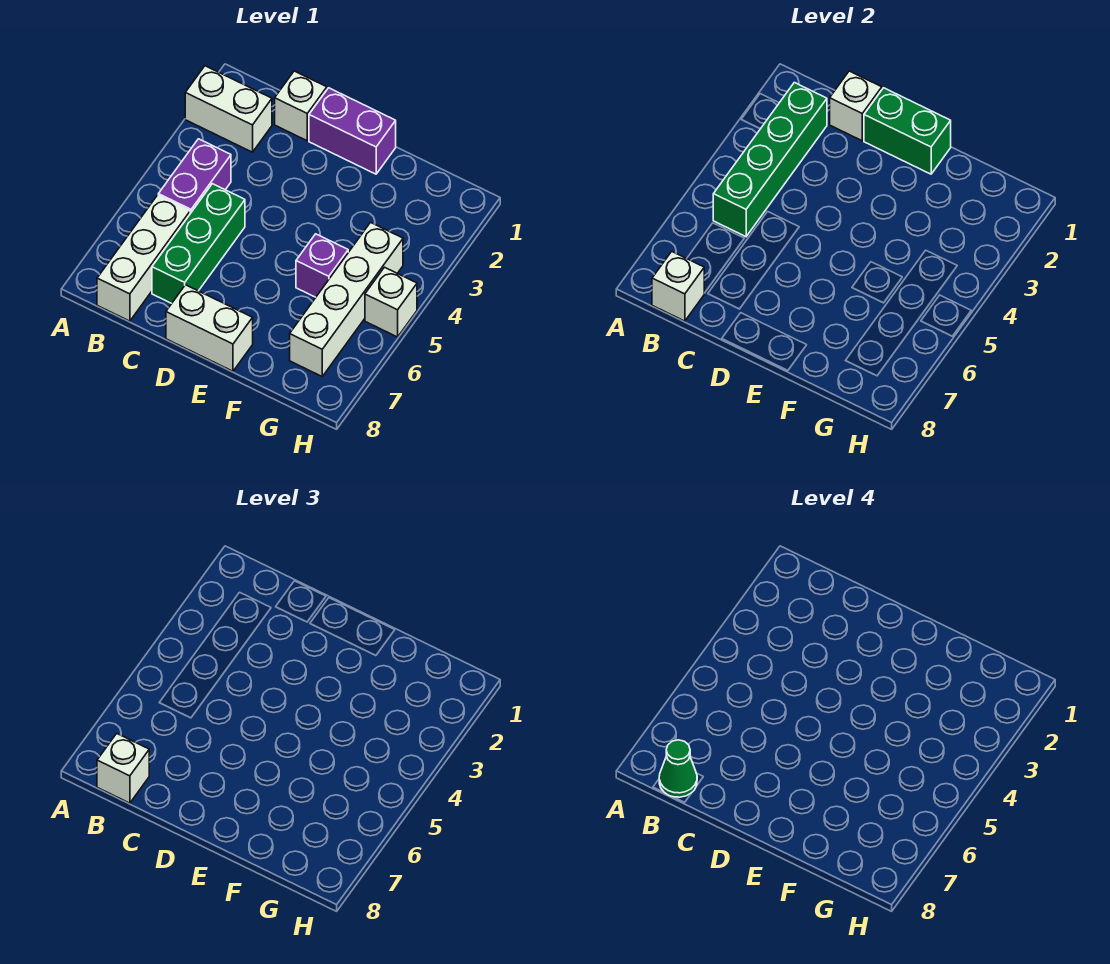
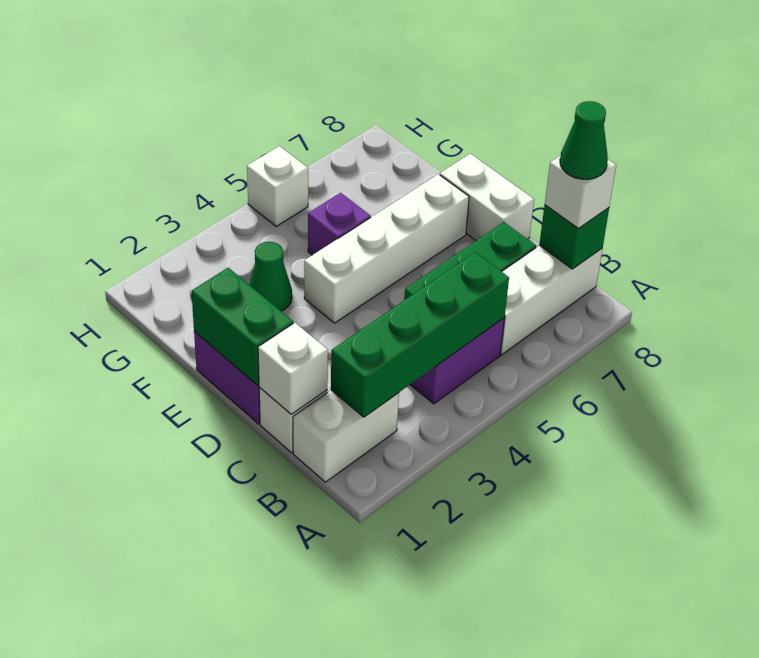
white 1x2 brick [185,66,272,152] -> white 1x2 brick turned to [293,390,399,482]
white 1x1 brick [652,252,704,321] -> green 1x1 brick [539,205,609,269]
none -> green 1x1 cone [249,242,292,311]
white 1x4 brick [290,223,403,376] -> white 1x4 brick moved to [304,174,469,323]

